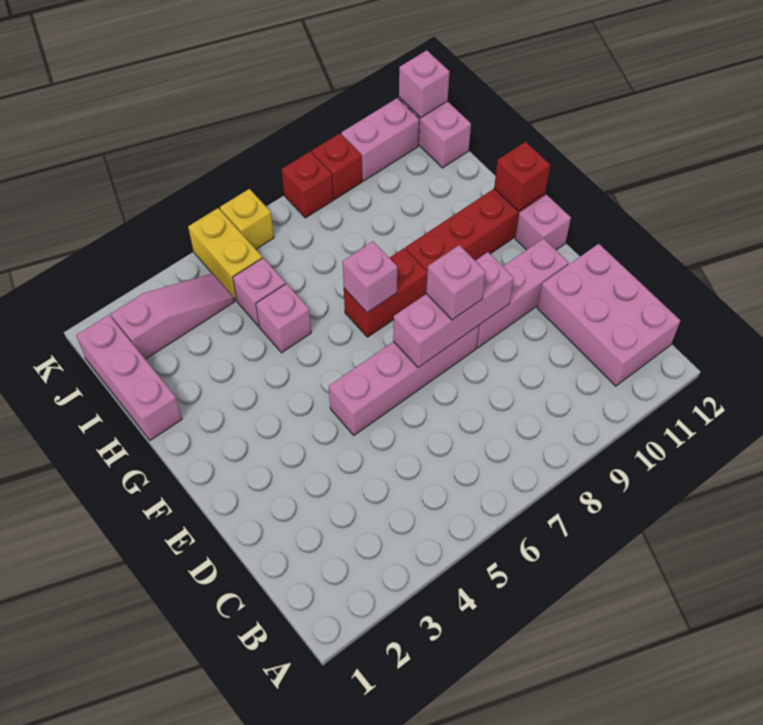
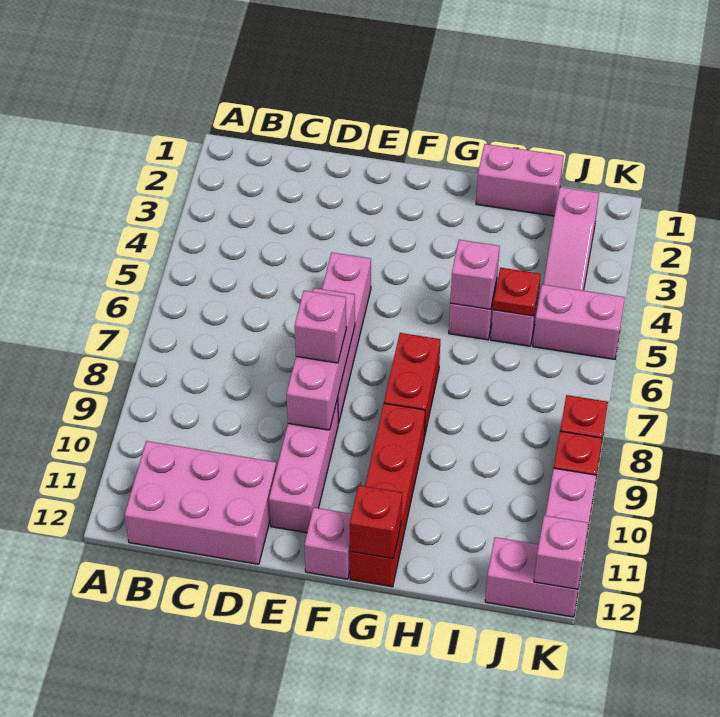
pink 1x1 brick [342,241,397,313] -> pink 1x1 brick moved to [450,240,500,309]
pink 1x3 brick [76,315,182,441] -> pink 1x2 brick [476,144,564,216]
none -> red 1x1 plate [493,268,541,316]
yellow 1x2 brick [188,208,262,301] -> pink 1x2 brick [533,285,625,359]
yellow 1x1 brick [220,189,274,249] -> none

